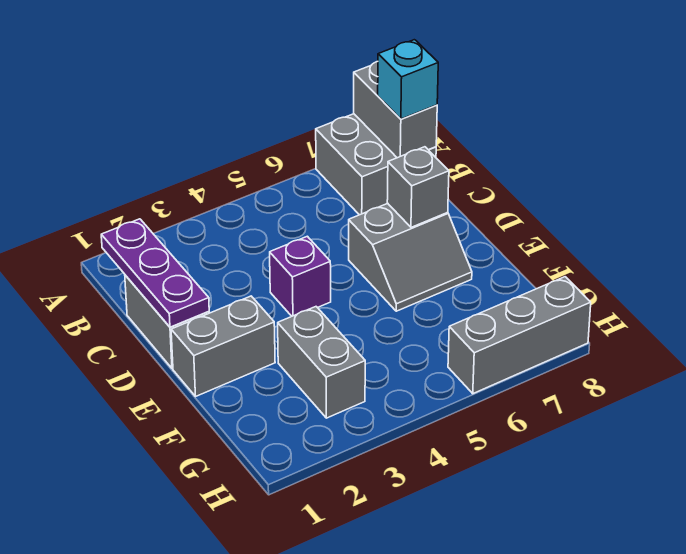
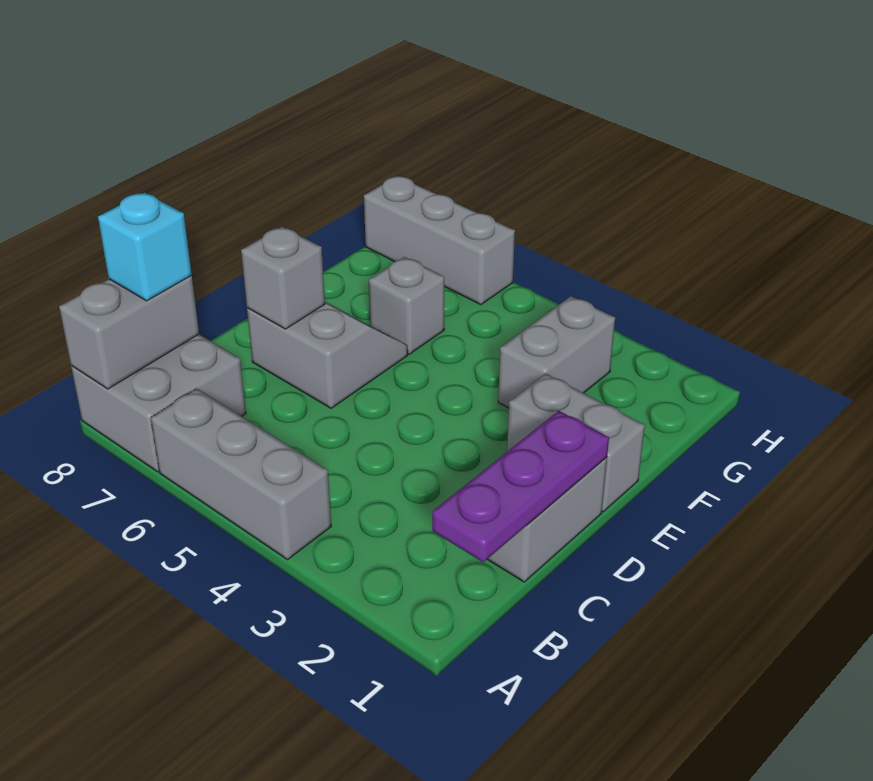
none -> grey 1x3 brick [151,389,331,560]
purple 1x1 brick [270,236,331,316] -> none
none -> grey 1x1 brick [369,257,444,354]

